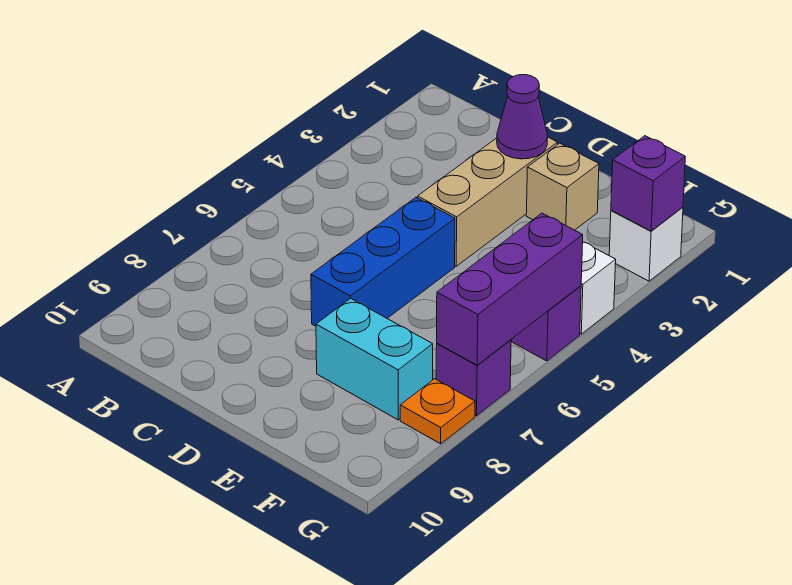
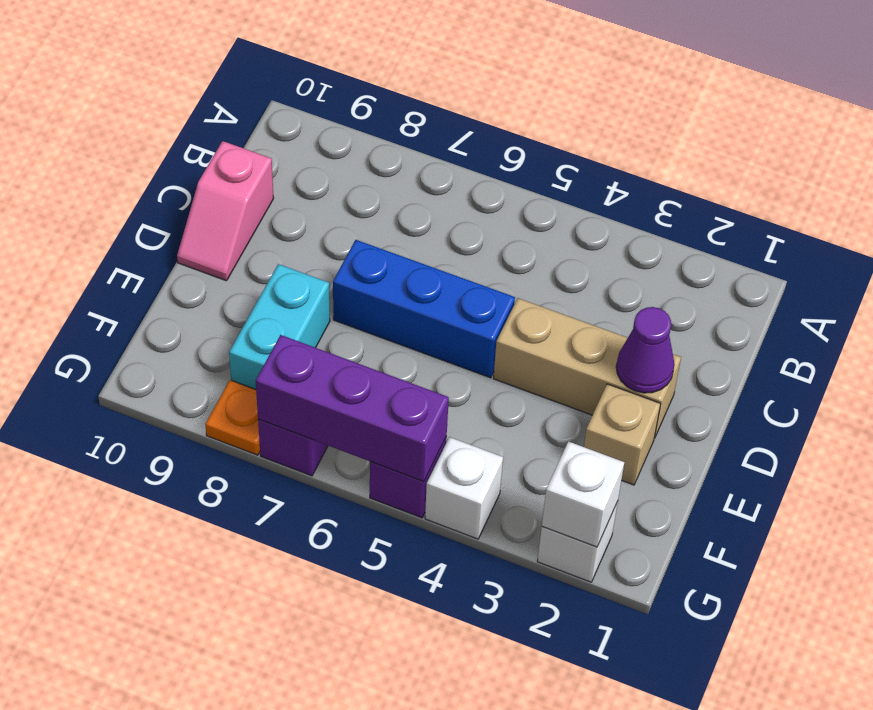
none -> pink 1x2 slope [177,141,274,281]
purple 1x1 brick [611,136,685,231] -> white 1x1 brick [542,441,624,547]

